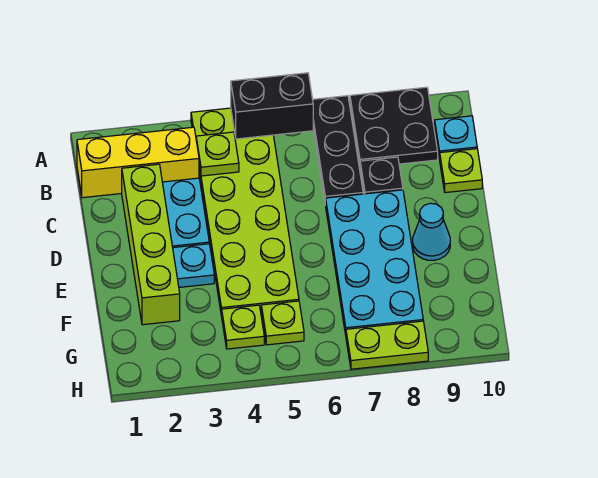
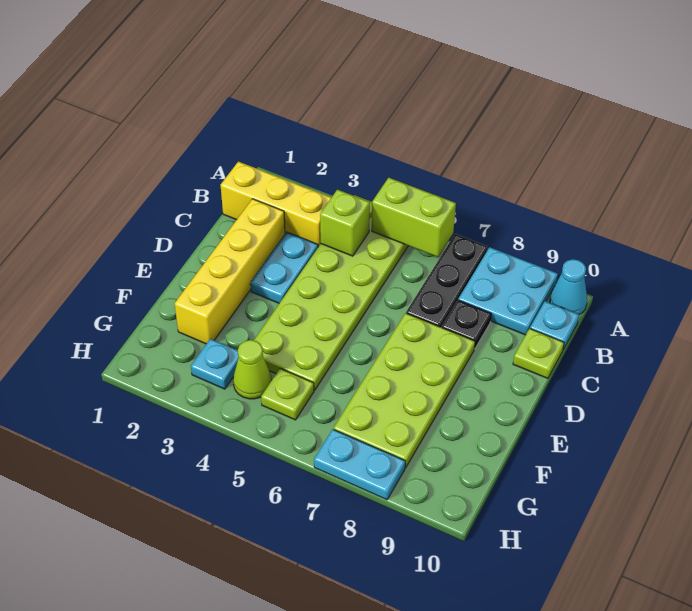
black 1x2 brick [231,73,313,139] -> lime 1x2 brick [372,178,456,257]
black 2x2 plate [350,87,438,165] -> cyan 2x2 plate [458,247,558,335]
lime 1x1 plate [196,132,239,176] -> lime 1x1 brick [320,190,370,256]
lime 1x4 brick [122,164,180,325] -> yellow 1x4 brick [175,199,285,344]
cyan 2x4 plate [326,190,423,335] -> lime 2x4 plate [334,313,475,468]
cyan 1x1 plate [173,244,214,287] -> cyan 1x1 plate moved to [191,339,239,389]
cyan 1x1 cone [413,203,450,260] -> cyan 1x1 cone moved to [550,259,587,315]
lime 1x1 plate [222,305,264,349] -> lime 1x1 cone [233,340,272,399]
lime 1x2 plate [346,321,428,369] -> cyan 1x2 plate [314,429,405,500]

